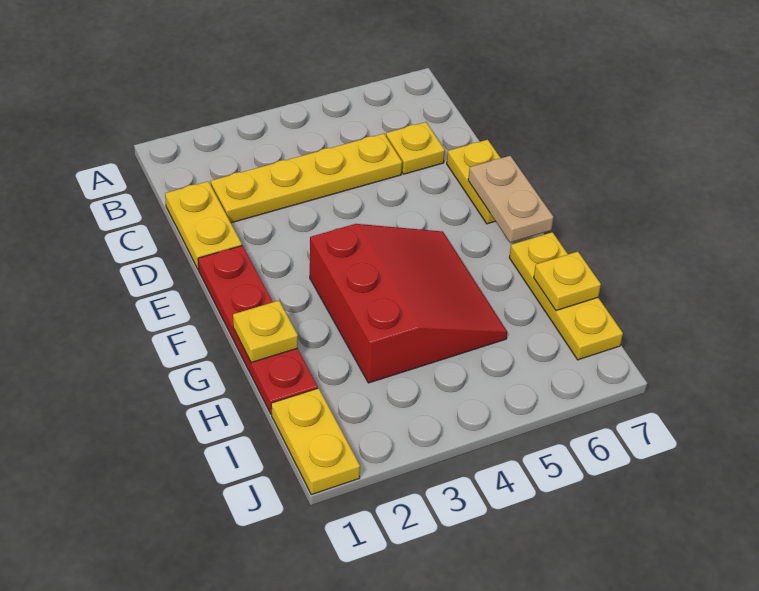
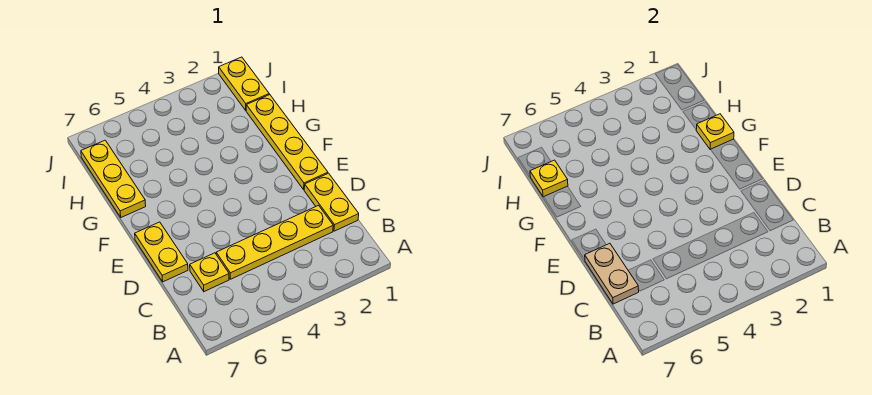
red 1x4 plate [198,246,318,414] -> yellow 1x4 plate [246,94,328,189]
tan 1x2 plate [468,156,554,243] -> tan 1x2 plate moved to [585,243,639,304]
red 3x3 slope [310,224,507,383] -> none

